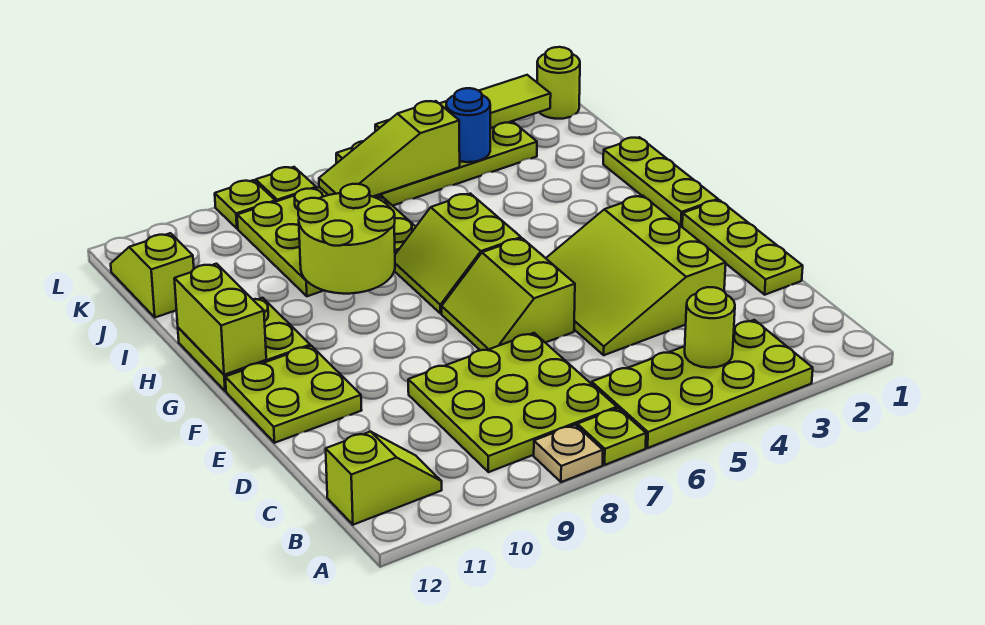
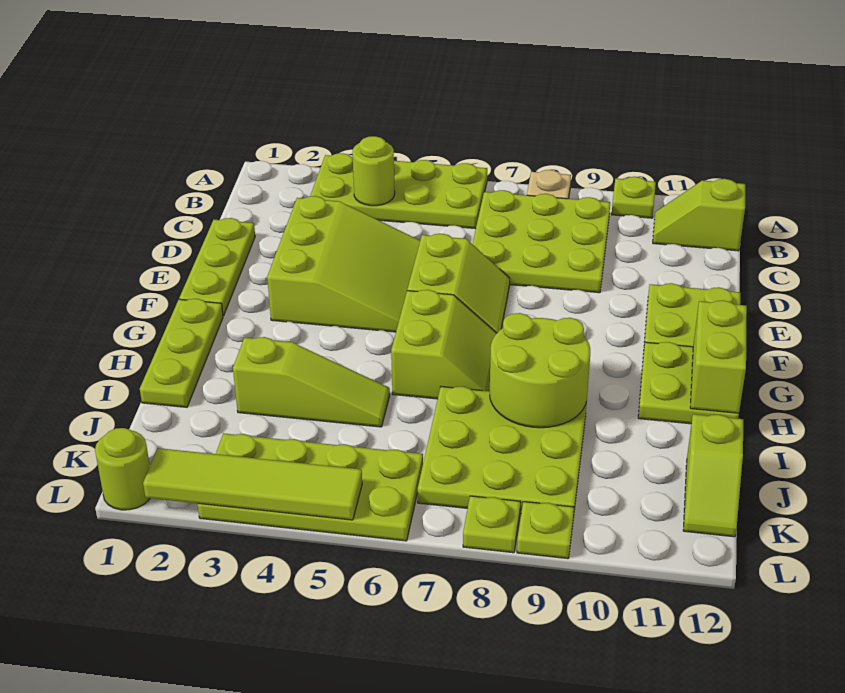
lime 1x1 plate [577,408,646,465] -> lime 1x1 plate moved to [612,177,656,218]
blue 1x1 round brick [446,88,490,162] -> none
lime 1x3 slope [319,101,460,197] -> lime 1x3 slope moved to [233,337,390,427]

